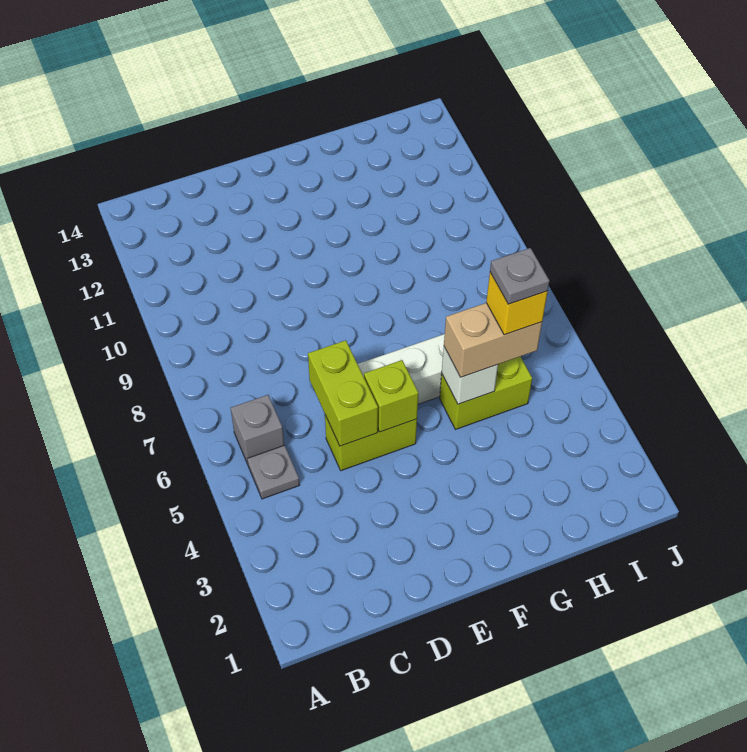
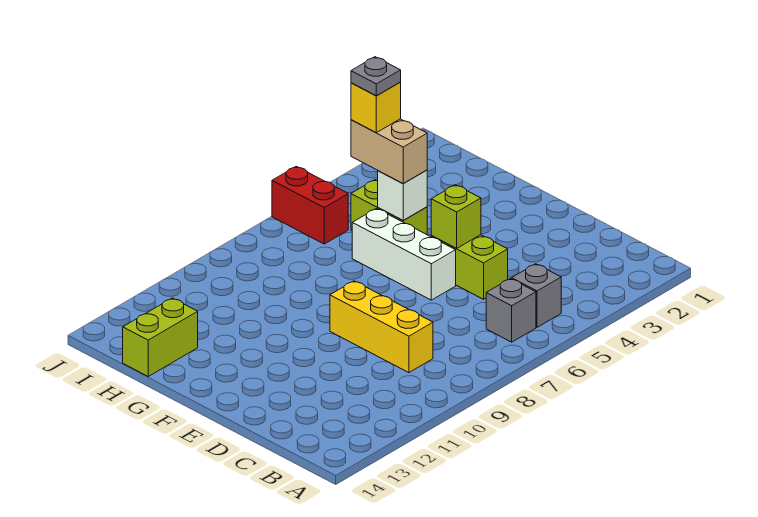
grey 1x1 plate [247,445,299,499] -> grey 1x1 brick [512,264,561,327]
none -> yellow 1x3 brick [330,281,433,373]
lime 1x2 brick [308,340,378,446] -> lime 1x2 brick moved to [123,298,198,376]
none -> red 1x2 brick [272,166,348,244]

